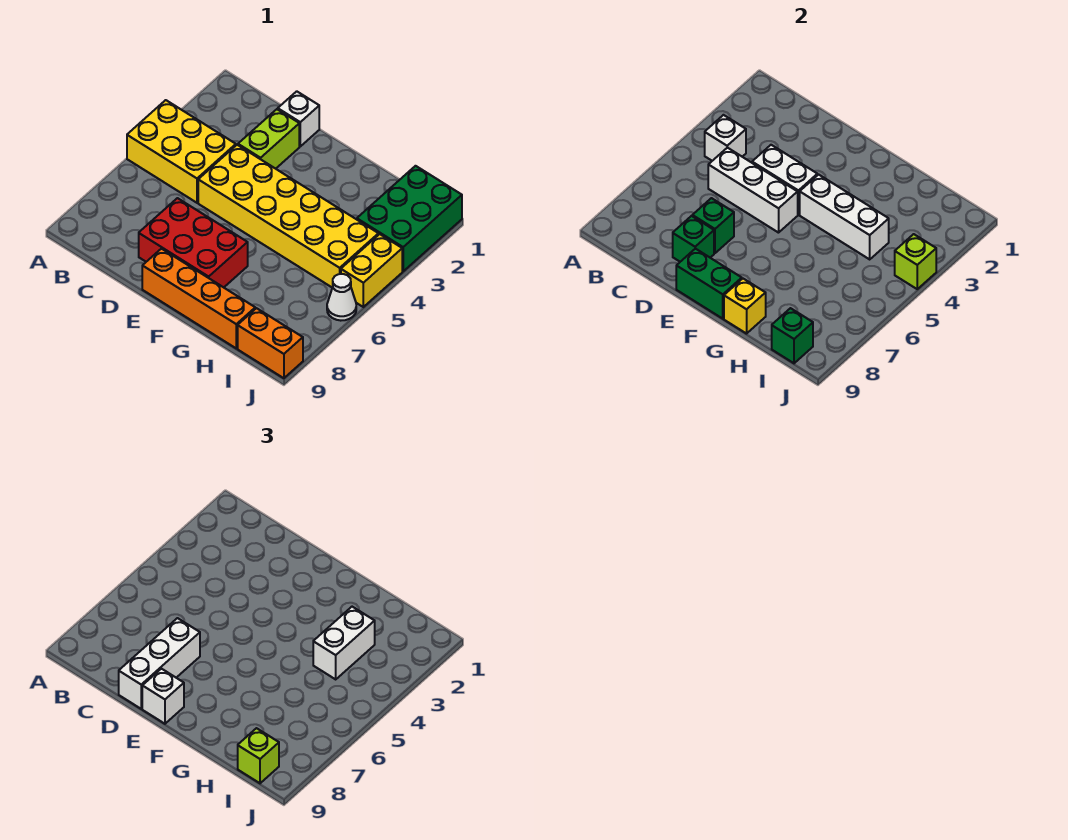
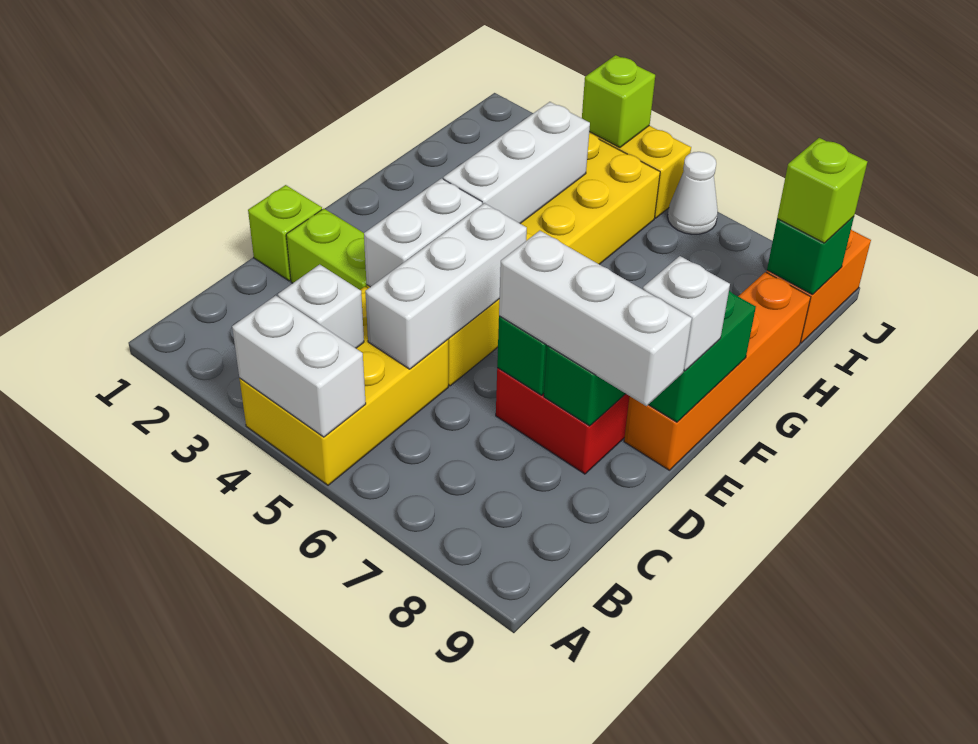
white 1x1 brick [278,91,319,146] -> lime 1x1 brick [248,185,322,281]
yellow 1x1 brick [724,279,766,334] -> none
white 1x2 brick [313,607,375,679] -> white 1x2 brick moved to [232,296,366,437]
green 2x3 brick [357,166,462,271] -> none

